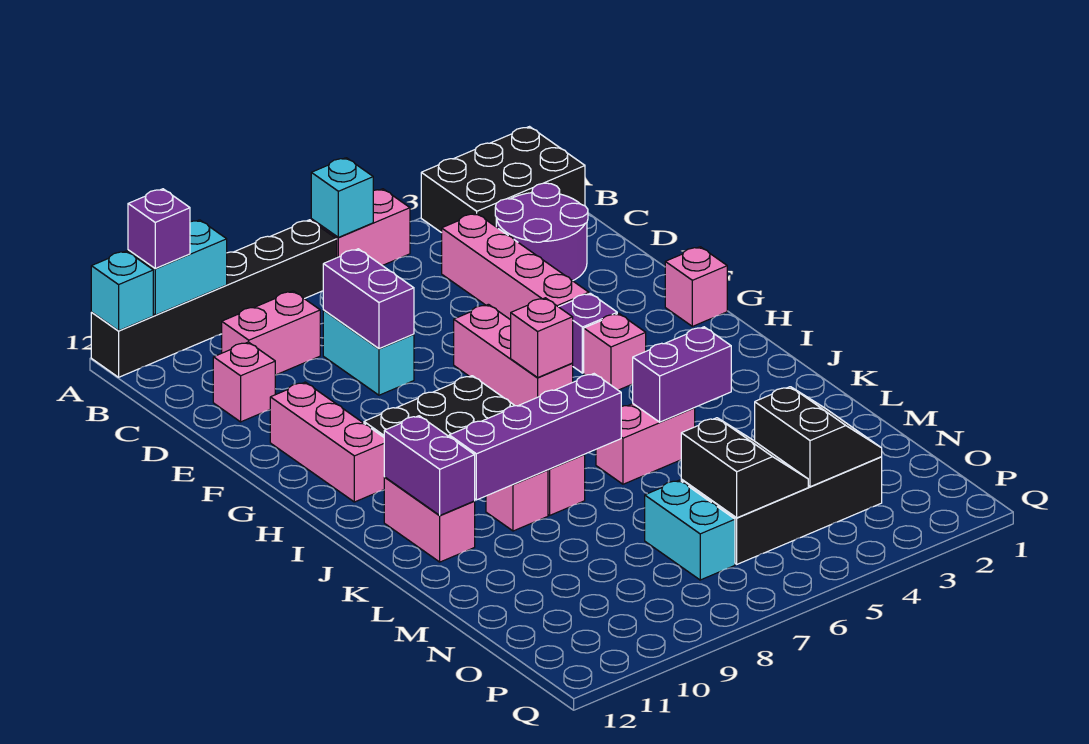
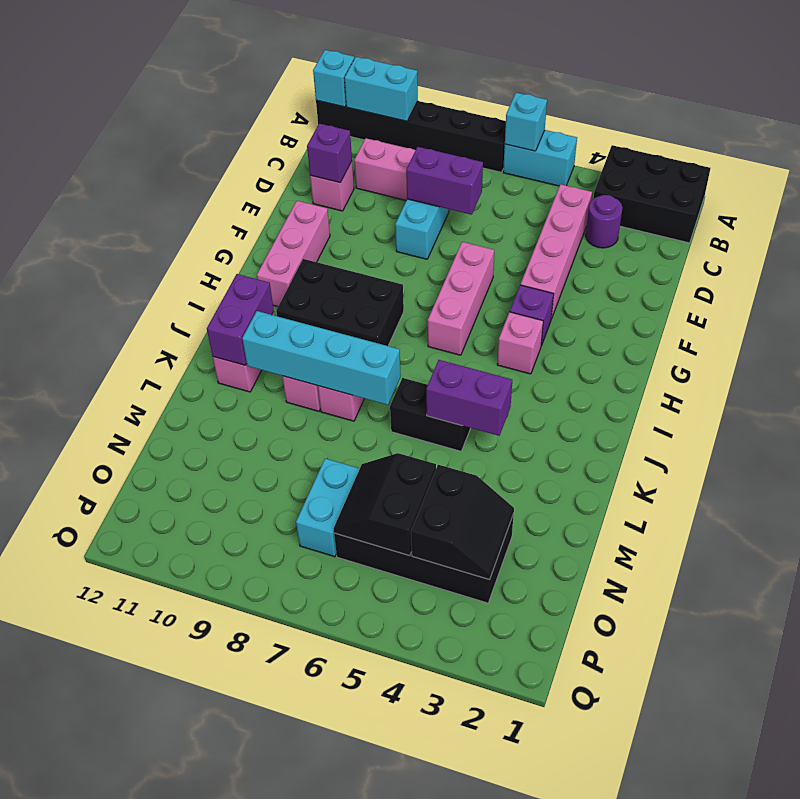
pink 1x2 brick [311,189,410,266] -> cyan 1x2 brick [503,130,577,186]
purple 1x1 brick [128,189,190,268] -> purple 1x1 brick moved to [307,123,352,183]
purple 2x2 round brick [495,183,588,281] -> purple 1x1 round brick [586,195,623,248]
purple 1x2 brick [323,249,414,349] -> purple 1x2 brick turned to [406,147,483,215]
pink 1x1 brick [665,247,727,326] -> none
pink 1x1 brick [511,298,573,377] -> none
pink 1x2 brick [596,404,695,484] -> black 1x2 brick [390,378,471,451]
purple 1x4 brick [449,374,621,500] -> cyan 1x4 brick [242,311,401,405]
black 2x2 slope [681,418,808,518] -> black 2x2 slope turned to [334,453,436,556]

